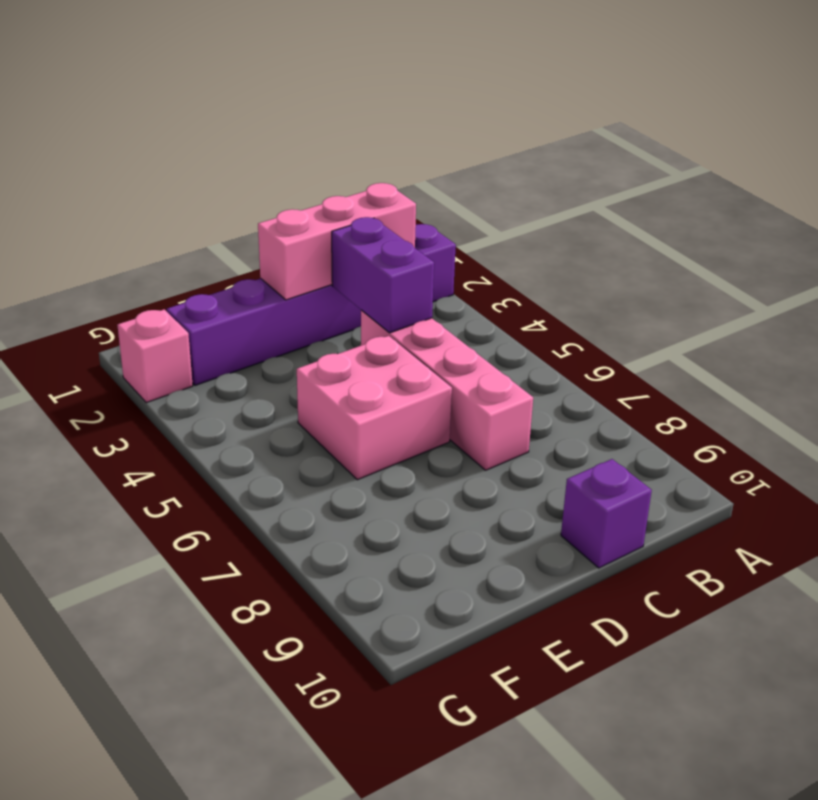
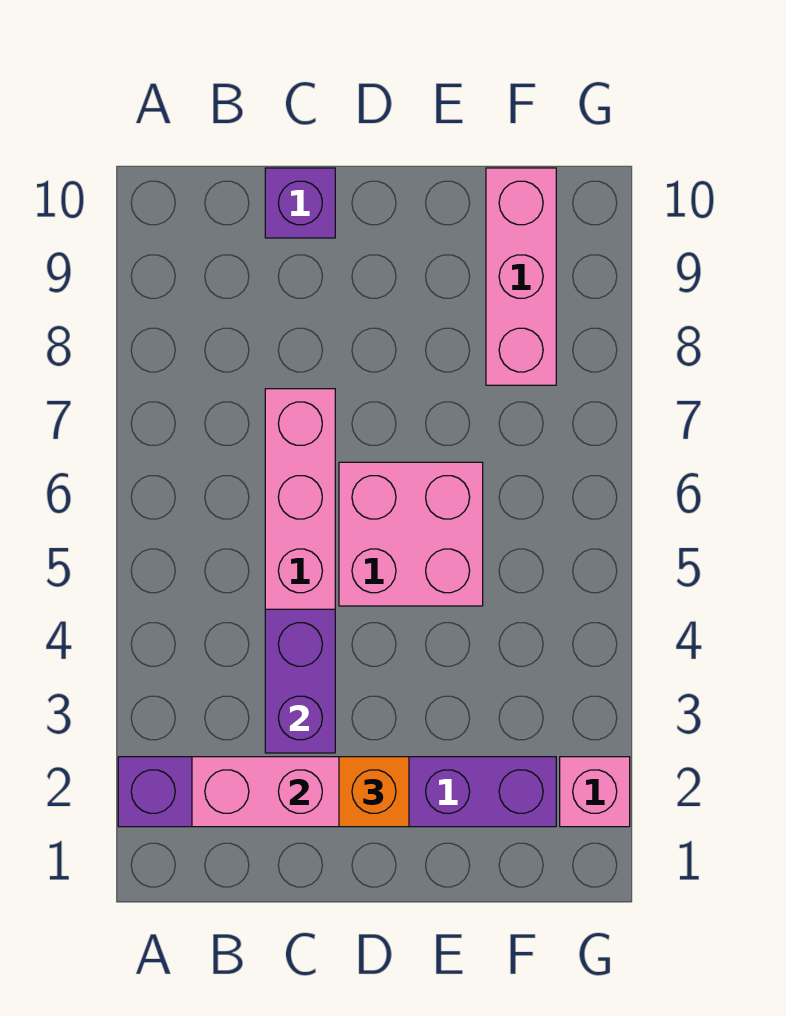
none -> orange 1x1 brick [339,757,409,827]
none -> pink 1x3 brick [486,168,556,385]

